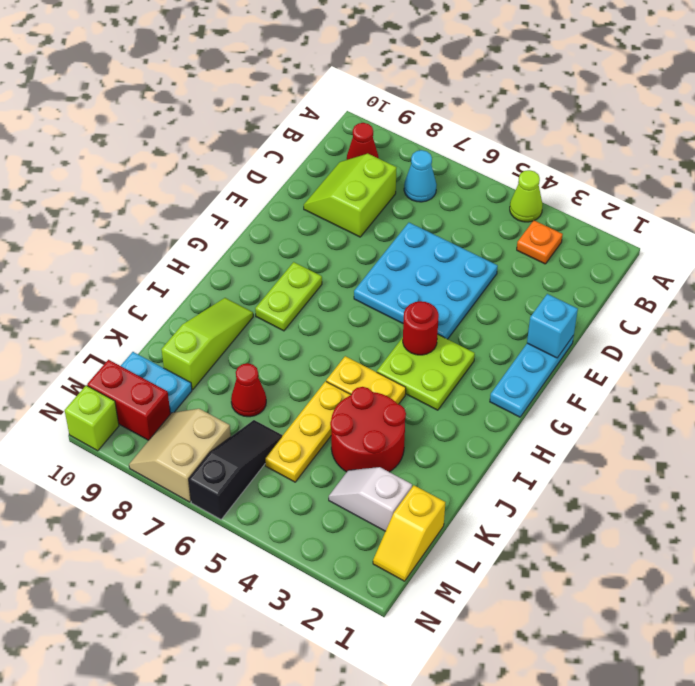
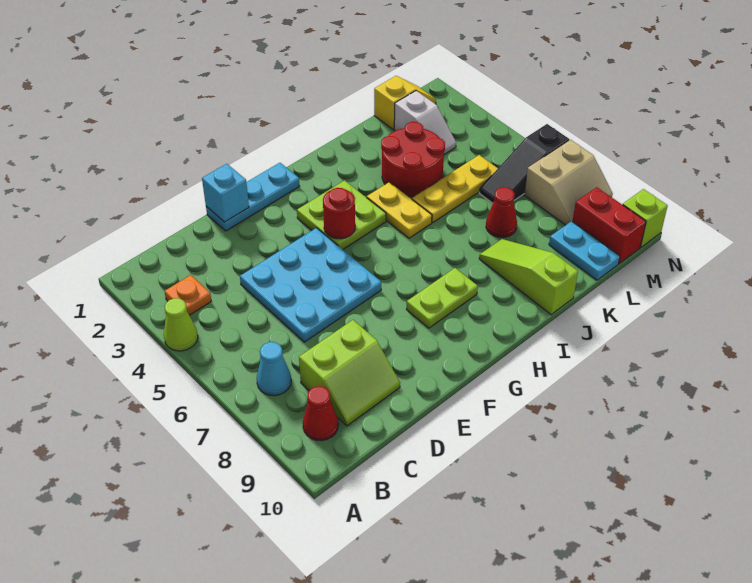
lime 1x3 slope [161,298,253,390] -> lime 1x3 slope turned to [479,239,578,315]

